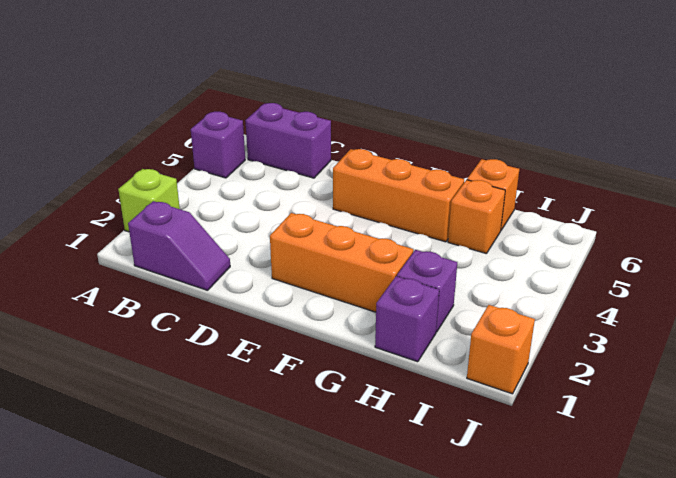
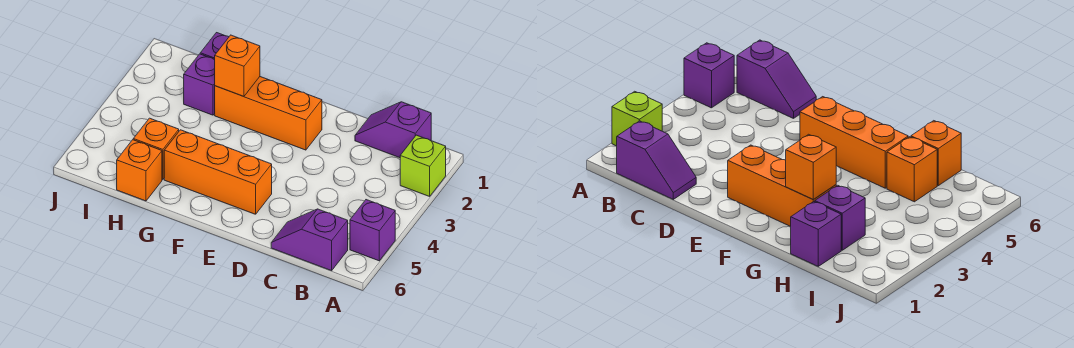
purple 1x2 brick [245,103,331,178] -> purple 1x2 slope [271,209,348,271]
orange 1x1 brick [467,305,535,394] -> orange 1x1 brick moved to [214,35,260,96]

